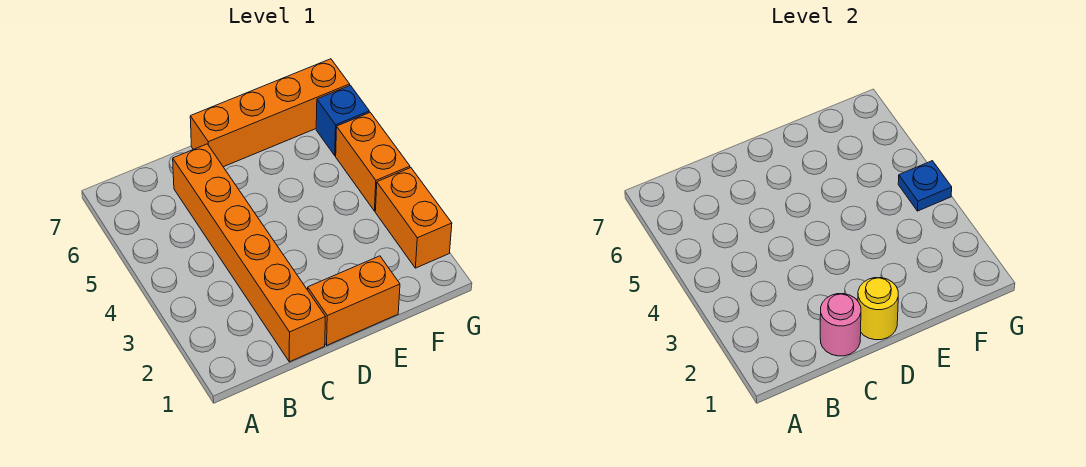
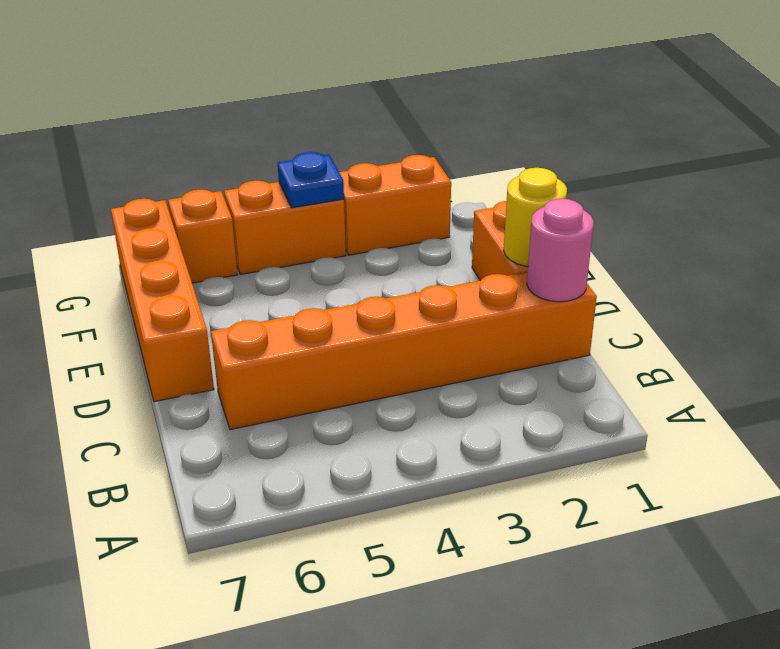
blue 1x1 brick [316,85,369,156] -> orange 1x1 brick [168,190,238,283]

